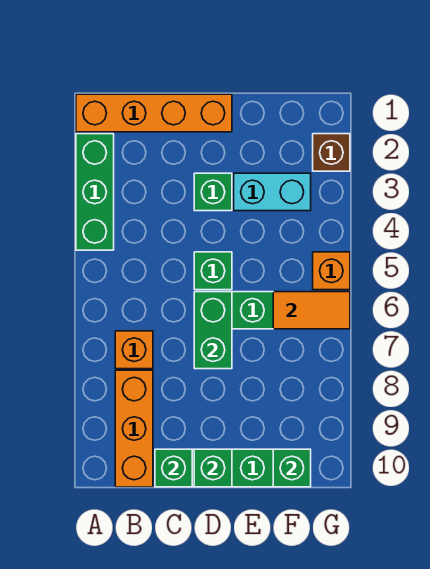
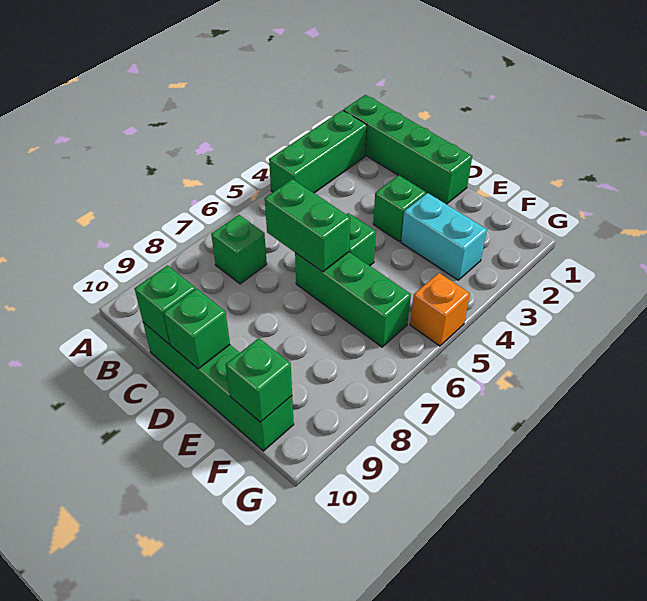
orange 1x4 brick [76,94,232,132] -> green 1x4 brick [343,95,472,204]
orange 1x1 brick [115,331,153,369] -> green 1x1 brick [211,215,267,284]
orange 1x3 brick [115,370,153,487] -> none
green 1x2 brick [194,292,232,369] -> green 1x2 brick turned to [265,179,350,272]
orange 1x2 tile [273,292,350,329] -> none
brown 1x1 brick [313,134,350,171] -> none

